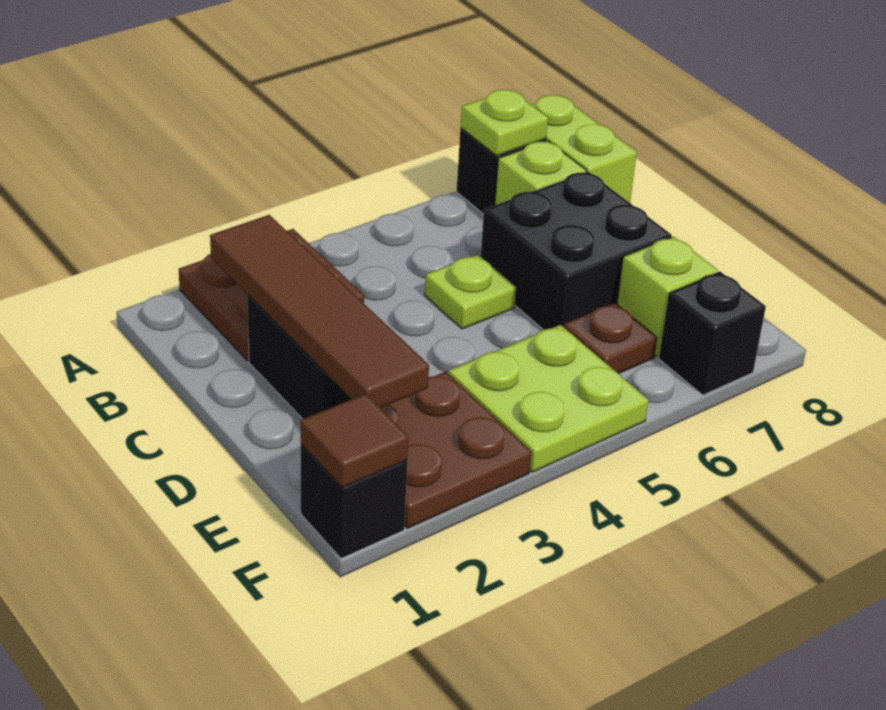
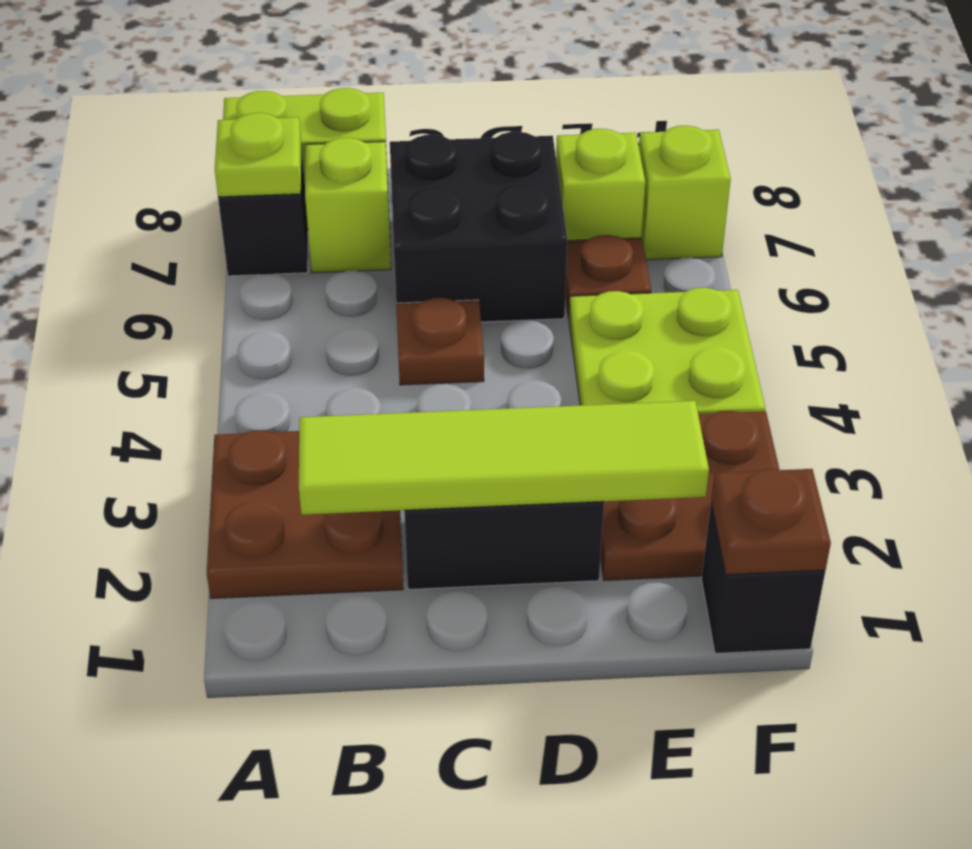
brown 1x4 tile [210,215,429,408] -> lime 1x4 tile [299,401,709,515]
lime 1x1 plate [425,255,516,329] -> brown 1x1 plate [396,298,484,385]
brown 1x1 tile [301,394,409,488] -> brown 1x1 plate [711,469,831,575]
black 1x1 brick [659,272,766,395] -> lime 1x1 brick [639,126,731,260]

